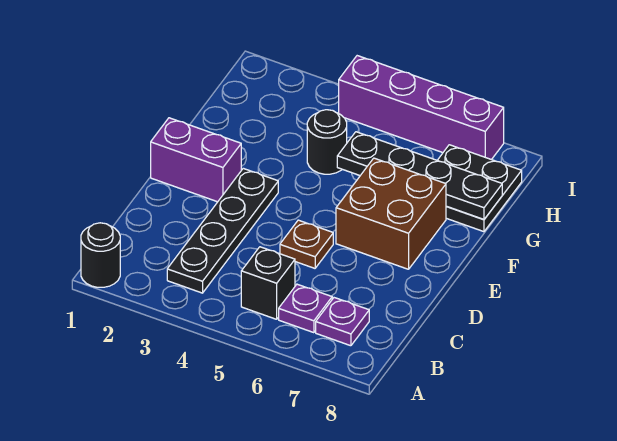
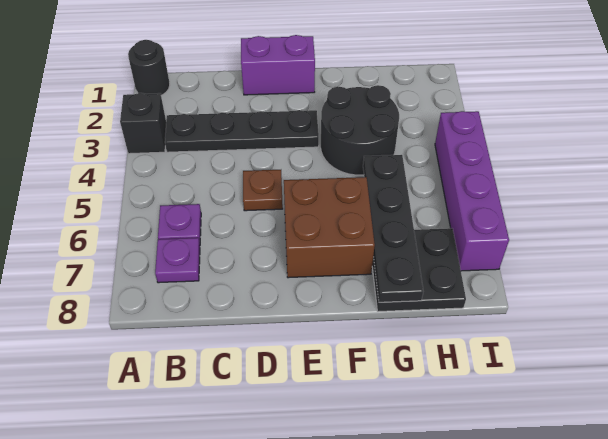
black 1x1 brick [241,247,295,319] -> black 1x1 brick moved to [120,93,166,154]
purple 1x2 brick [151,118,241,202] -> purple 1x2 brick turned to [241,35,315,95]
black 1x1 round brick [307,110,347,174] -> black 2x2 round brick [321,85,399,175]

